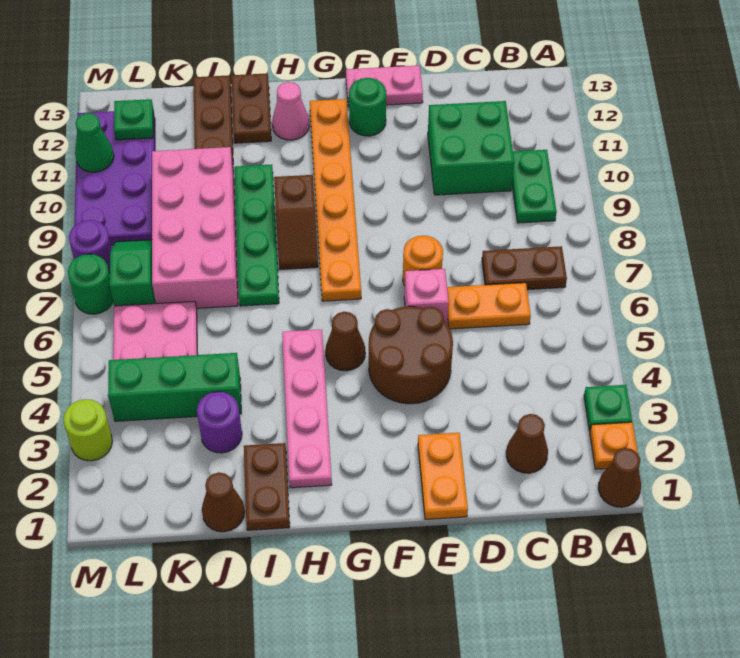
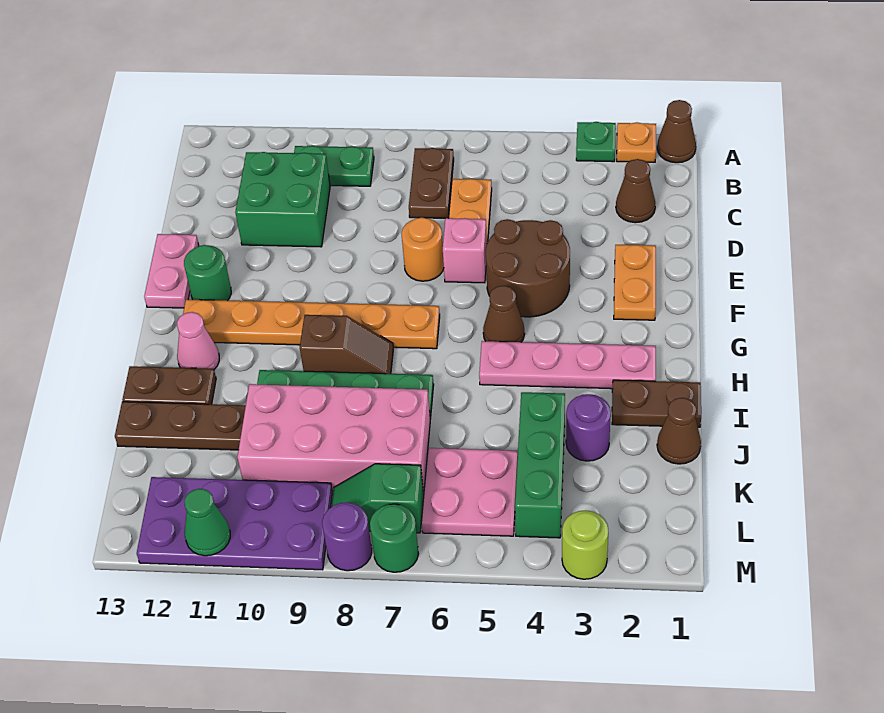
orange 1x2 plate [418,433,468,519] -> orange 1x2 plate turned to [614,245,656,320]
green 1x1 plate [114,99,153,140] -> none

